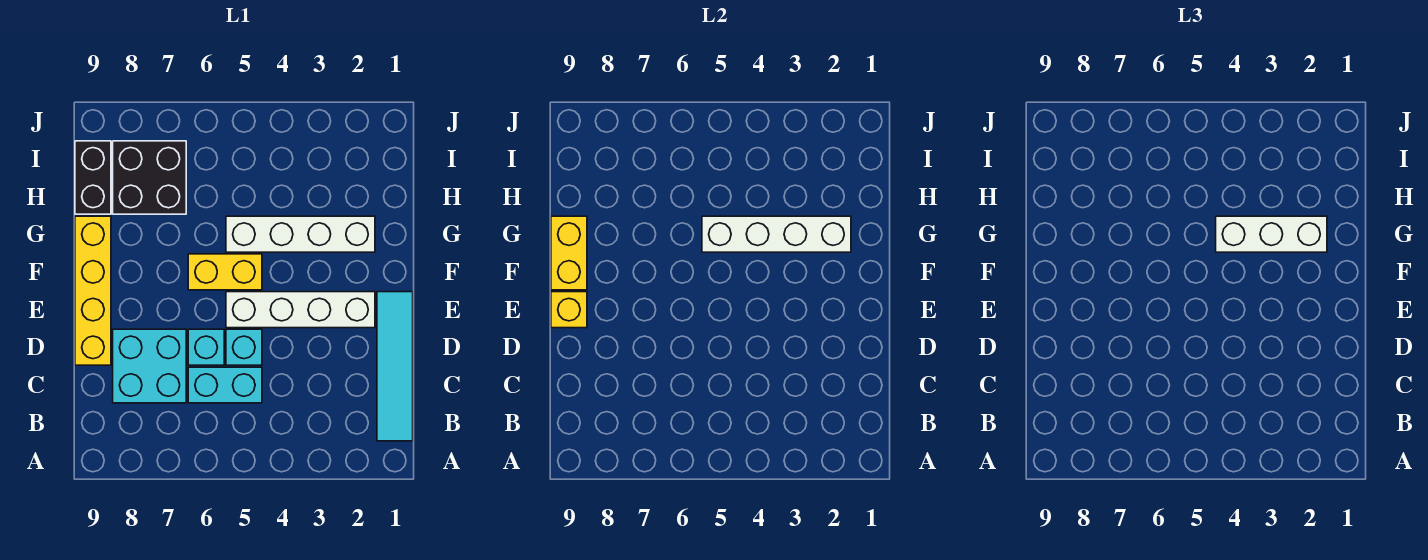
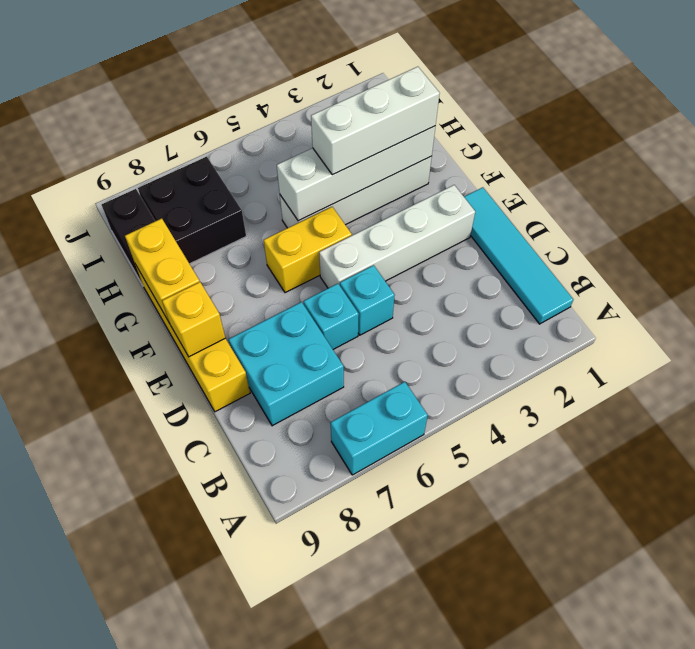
cyan 1x2 brick [188,367,262,403] -> cyan 1x2 brick moved to [331,382,428,475]

